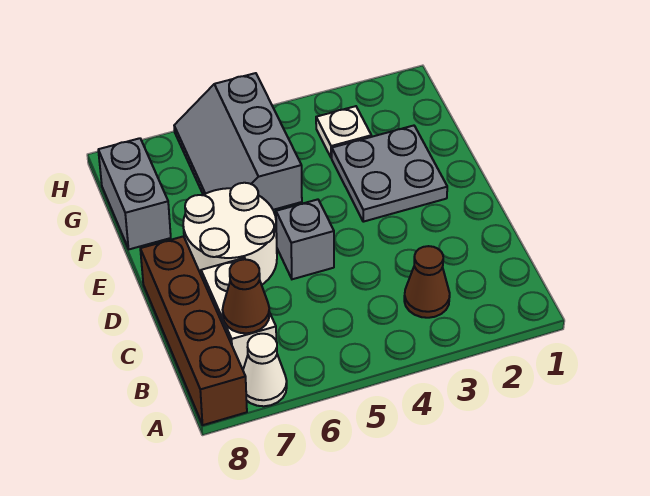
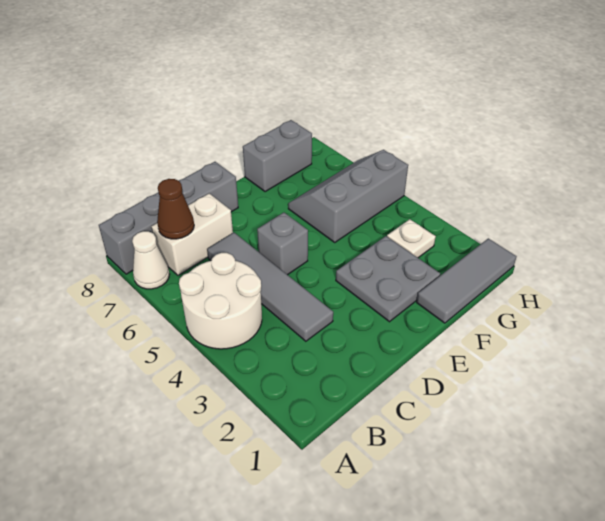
brown 1x4 brick [140,236,247,425] -> grey 1x4 brick [99,162,238,274]
brown 1x1 cone [404,246,450,318] -> none
none -> grey 1x4 tile [207,232,333,341]
white 2x2 round brick [183,183,277,285] -> white 2x2 round brick moved to [179,253,262,349]
none -> grey 1x3 tile [417,238,516,323]

